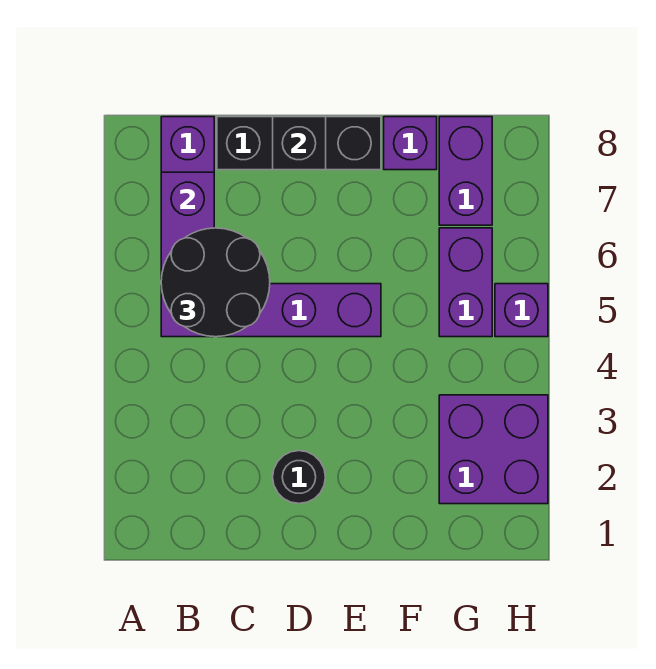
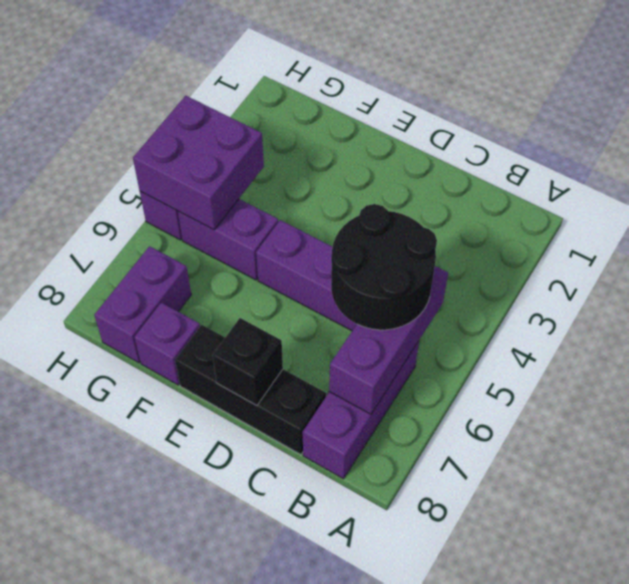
black 1x1 round brick [273,451,325,503] -> none
purple 2x2 brick [439,395,548,504] -> purple 2x2 brick moved to [133,96,264,230]
purple 1x2 brick [439,228,492,337] -> purple 1x2 brick turned to [178,199,278,280]

